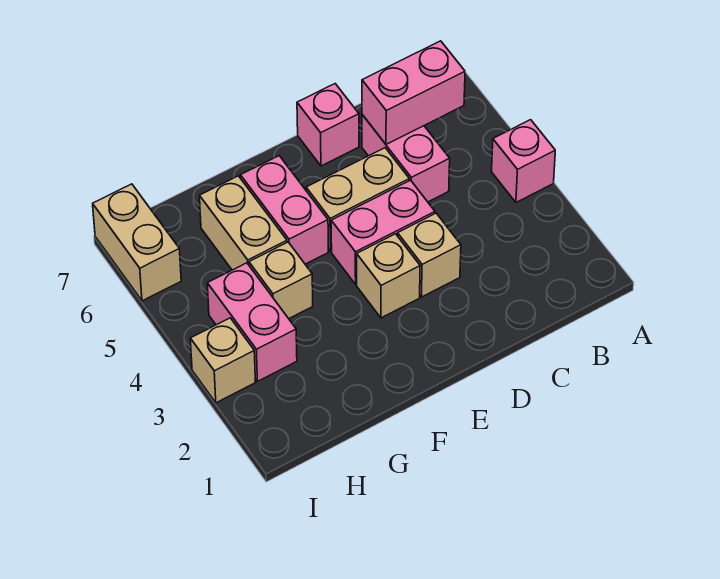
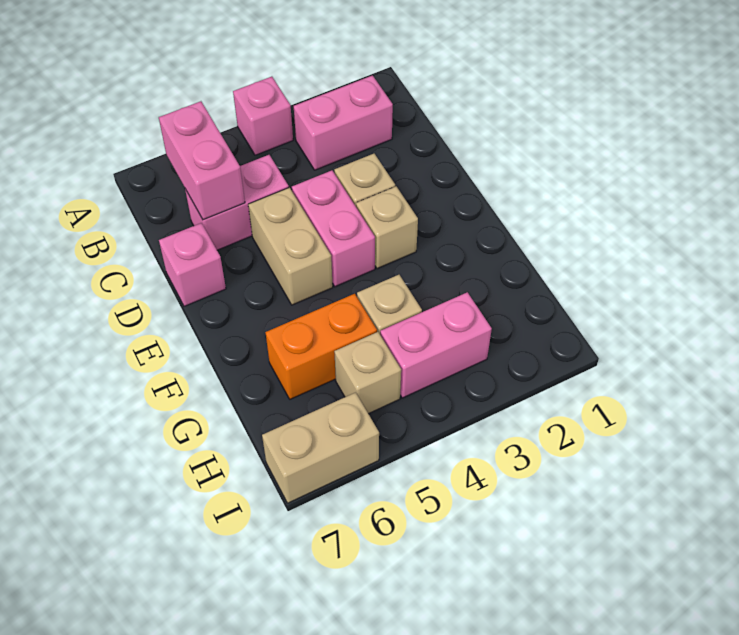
pink 1x2 brick [241,156,328,264] -> pink 1x2 brick moved to [294,75,393,170]
tan 1x2 brick [200,176,287,270] -> orange 1x2 brick [265,294,377,399]
tan 1x1 brick [190,318,255,403] -> tan 1x1 brick moved to [334,332,401,414]

